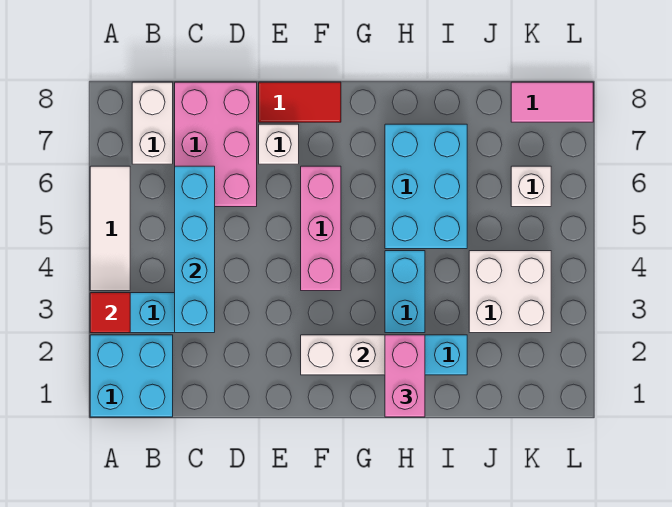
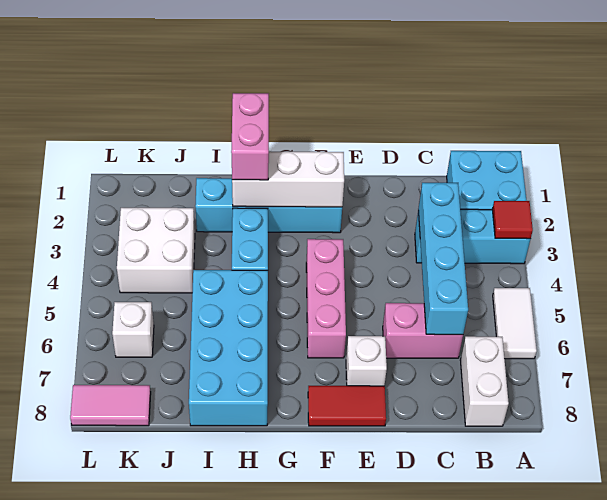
white 1x3 tile [90,166,130,291] -> white 1x2 tile [493,288,537,359]
pink 2x3 brick [175,82,257,207] -> pink 1x2 brick [383,303,463,358]
cyan 2x3 brick [385,124,467,249] -> cyan 2x4 brick [189,270,268,426]

